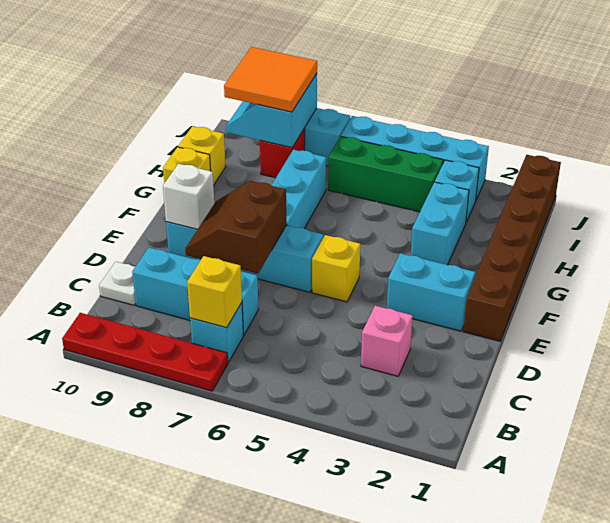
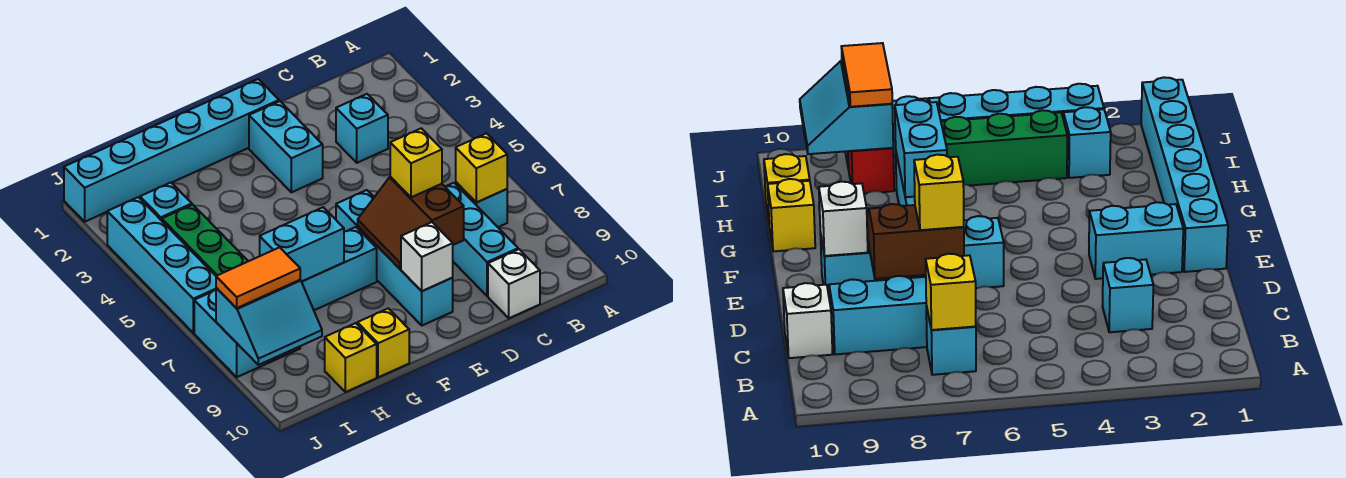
red 1x4 plate [62,313,228,391] -> none
pink 1x1 brick [361,306,413,376] -> cyan 1x1 brick [336,94,388,163]
white 1x1 plate [99,262,136,305] -> white 1x1 brick [488,249,540,318]
brown 2x2 slope [185,181,287,274] -> brown 2x2 slope turned to [358,177,464,269]
brown 1x6 brick [463,155,561,341] -> cyan 1x6 brick [64,79,279,222]
yellow 1x1 brick [312,235,360,302] -> yellow 1x1 brick moved to [390,128,442,197]
cyan 1x2 brick [411,182,469,265] -> cyan 1x2 brick moved to [260,207,344,281]
orange 2x2 tile [224,47,317,112] -> orange 1x2 tile [216,247,300,308]

